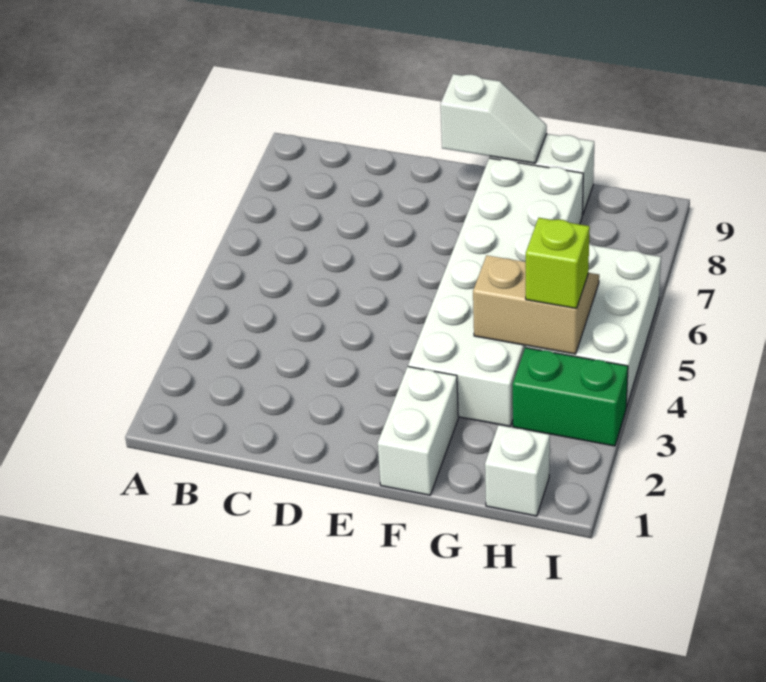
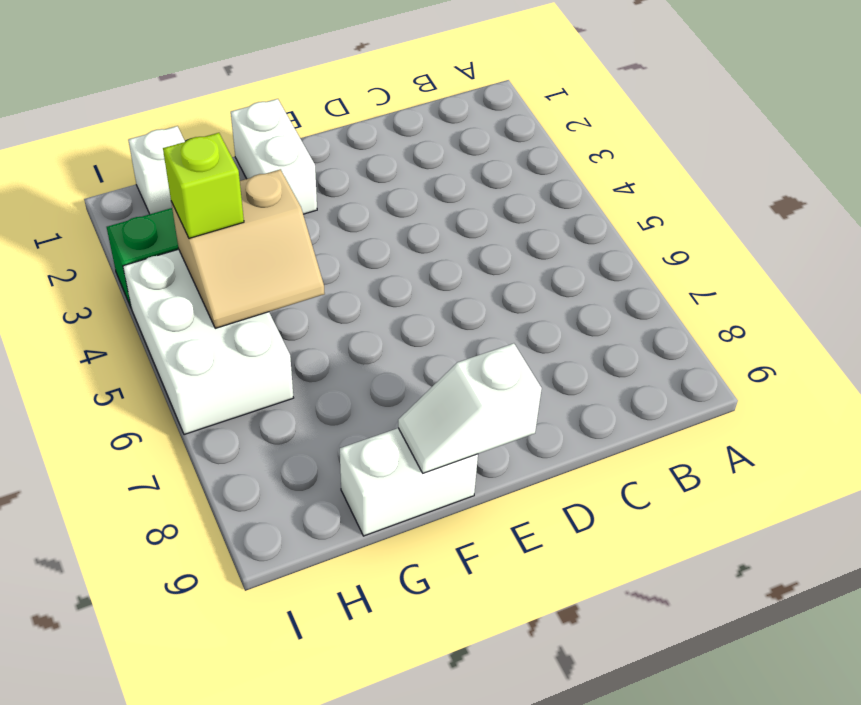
white 2x6 brick [408,158,583,426] -> none

